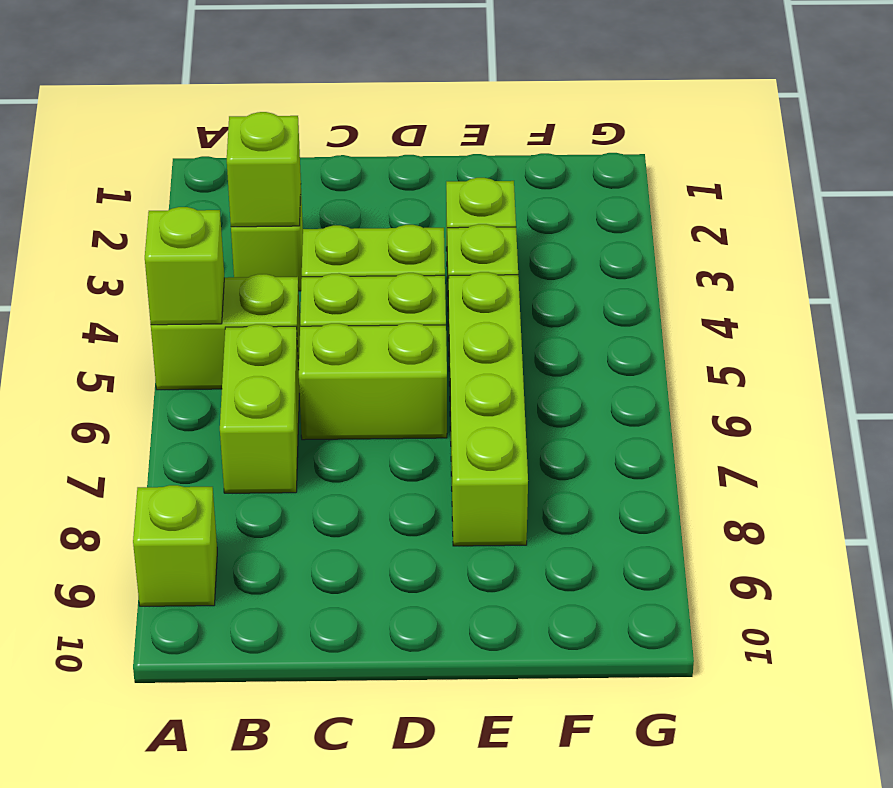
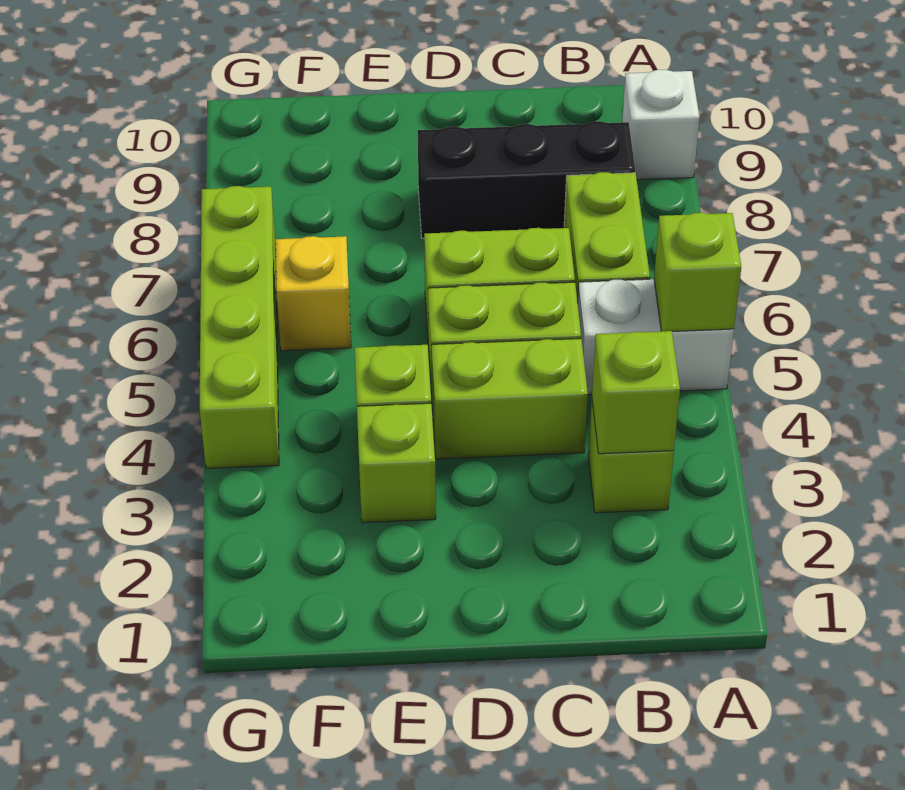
lime 1x2 brick [151,274,300,390] -> white 1x2 brick [578,279,734,395]
lime 1x1 brick [133,485,217,606] -> white 1x1 brick [622,70,700,180]
none -> black 1x3 brick [418,121,635,238]
lime 1x4 brick [448,272,528,546] -> lime 1x4 brick moved to [200,186,279,469]
none -> yellow 1x1 brick [276,236,351,351]

